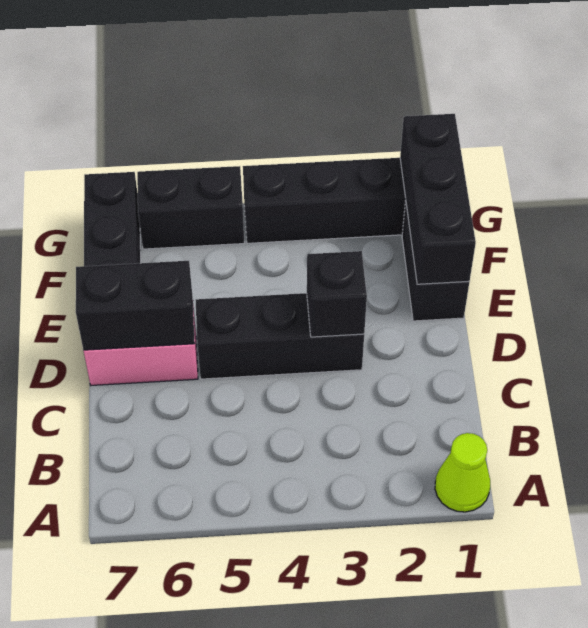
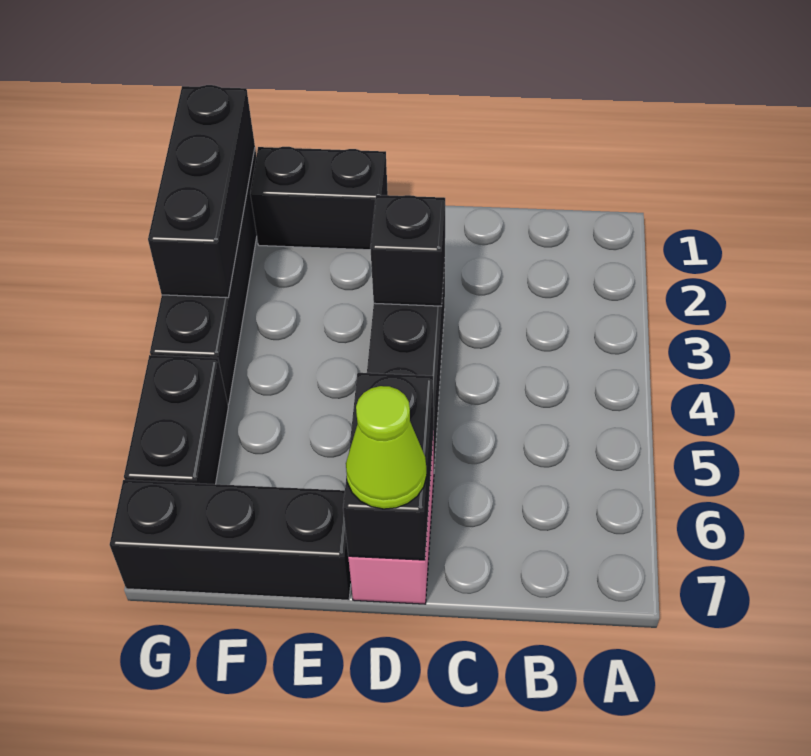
lime 1x1 cone [435,433,490,512] -> lime 1x1 cone moved to [346,386,427,509]
black 1x3 brick [400,114,476,284] -> black 1x3 brick turned to [148,85,255,298]

